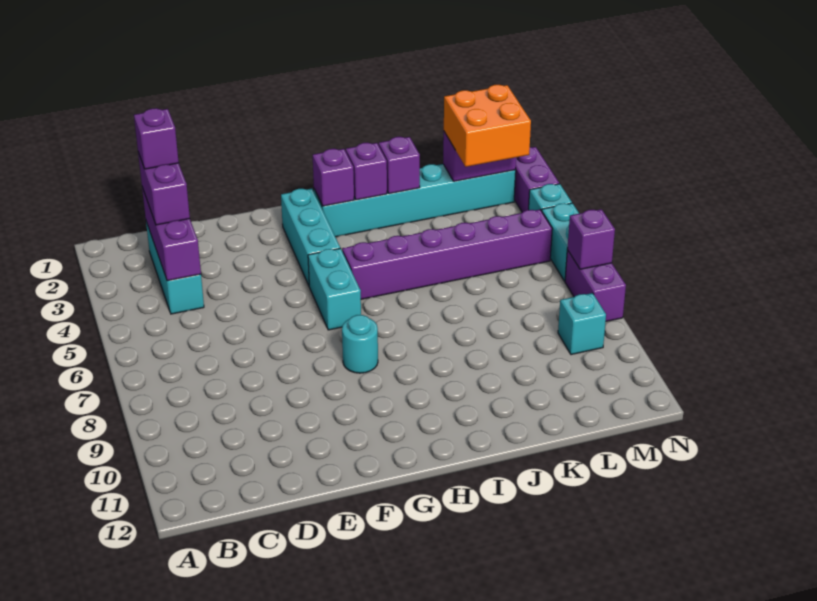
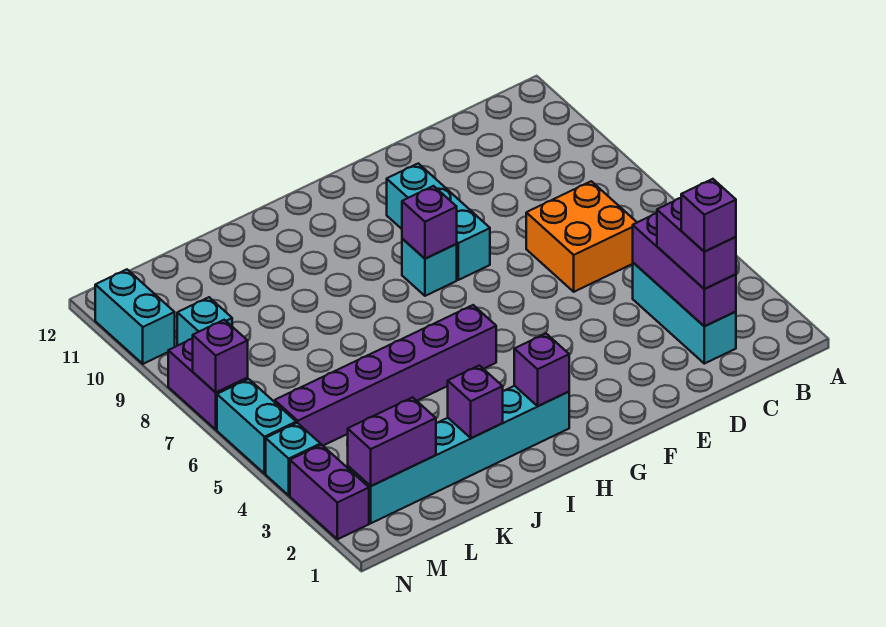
cyan 1x3 brick [281,189,340,285] -> cyan 1x3 brick moved to [387,163,490,280]
cyan 1x2 brick [308,248,361,330] -> cyan 1x2 brick moved to [95,270,175,364]
cyan 1x1 round brick [342,315,378,373] -> cyan 1x1 brick [402,239,457,296]
purple 1x1 brick [346,143,387,200] -> purple 1x1 brick moved to [402,186,457,259]
orange 2x2 brick [444,85,531,167] -> orange 2x2 brick moved to [526,181,637,292]

